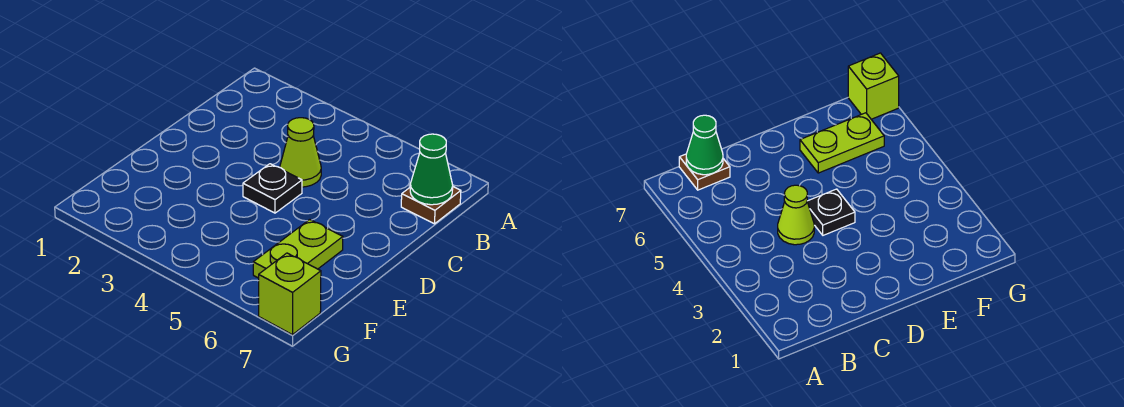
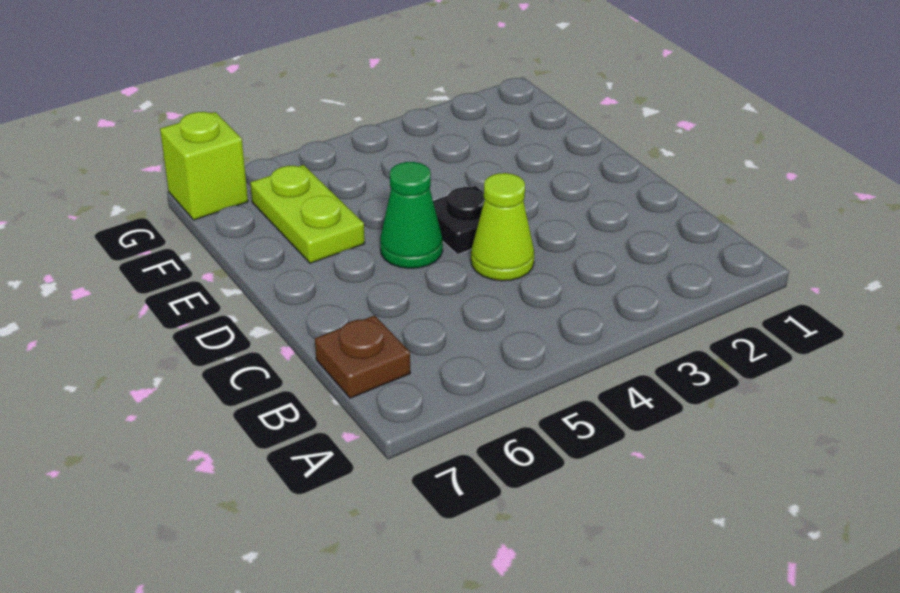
green 1x1 cone [410,134,453,205] -> green 1x1 cone moved to [380,162,443,268]

